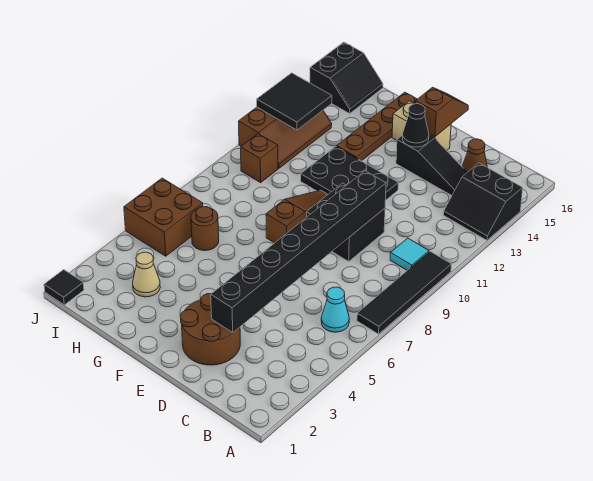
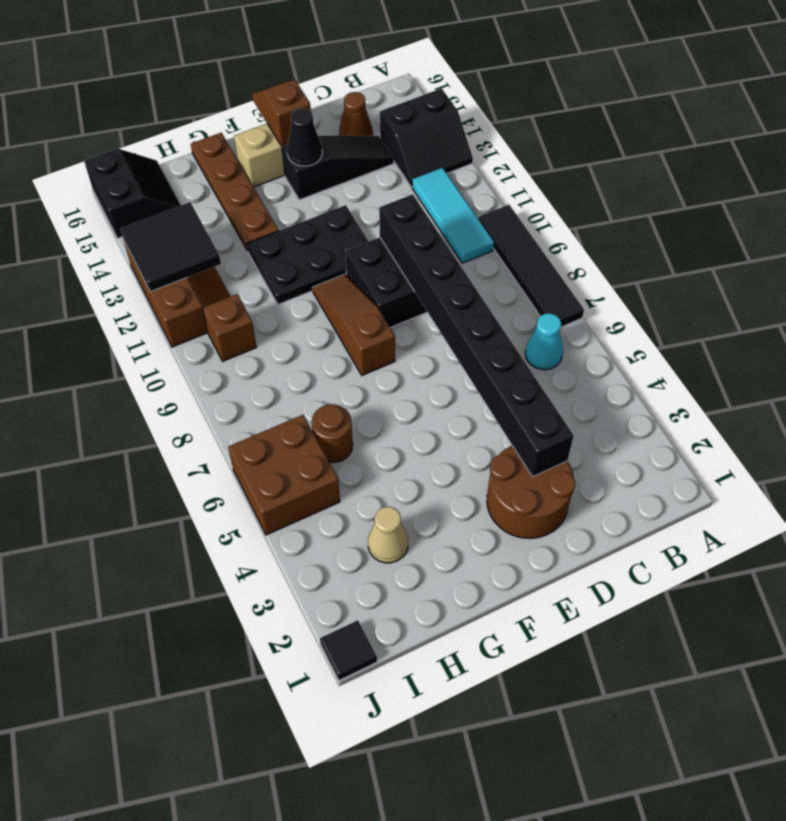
cyan 1x1 tile [390,238,429,270] -> cyan 1x3 tile [412,168,494,263]

